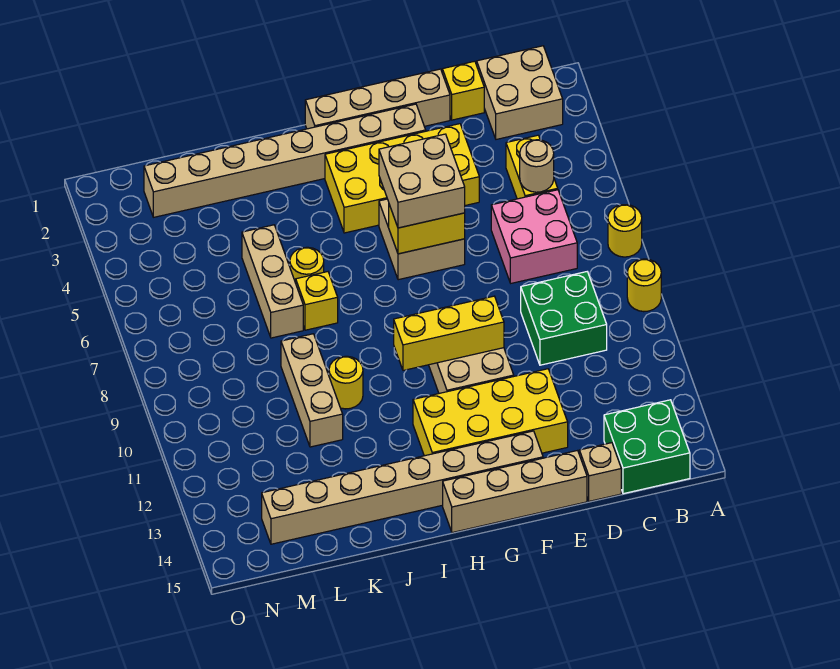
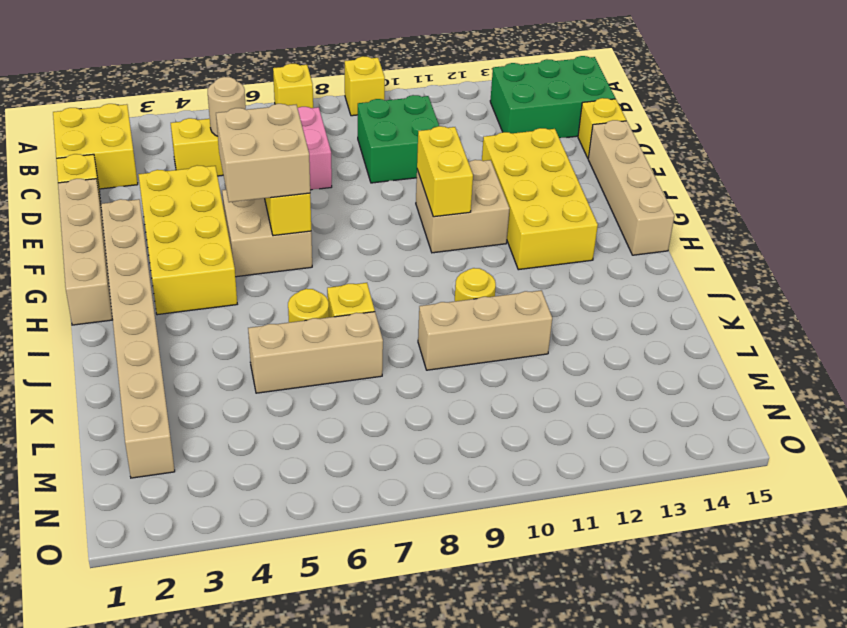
yellow 1x1 round brick [608,205,642,257] -> yellow 1x1 brick [273,64,313,108]
yellow 1x1 round brick [627,259,661,312] -> yellow 1x1 brick [345,56,385,116]
tan 2x2 brick [477,46,563,139] -> yellow 2x2 brick [53,104,138,189]
green 2x2 brick [604,400,690,494] -> green 2x3 brick [490,56,615,138]
tan 1x1 brick [579,443,621,501] -> yellow 1x1 brick [578,98,626,158]
yellow 1x3 brick [394,296,504,370] -> yellow 1x2 brick [417,126,473,217]
tan 1x8 brick [262,431,543,544] -> none

